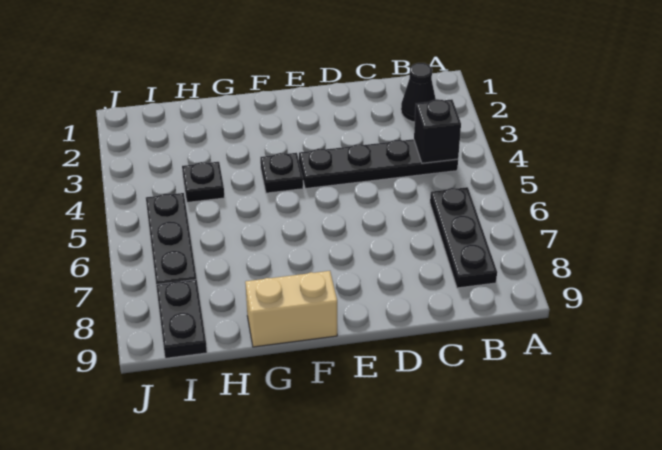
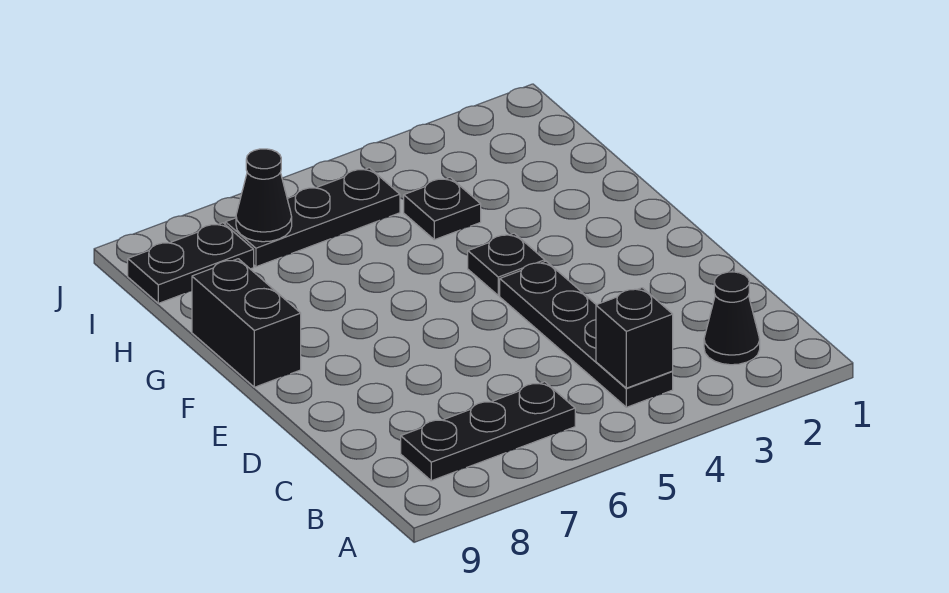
tan 1x2 brick [245,271,337,347] -> black 1x2 brick [192,259,301,387]
none -> black 1x1 cone [236,149,292,242]

